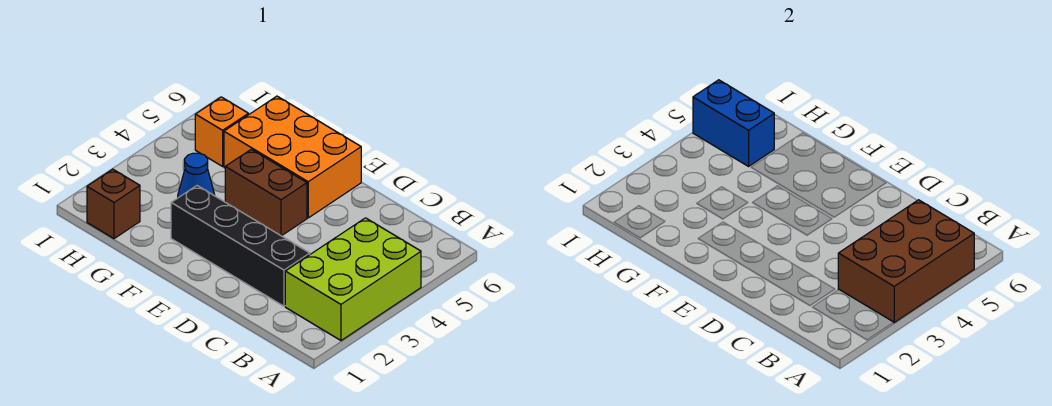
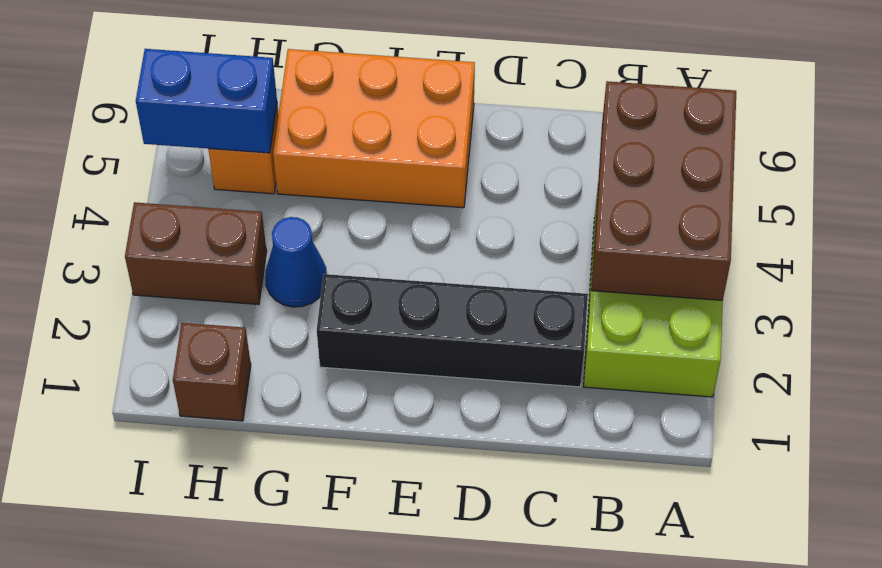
brown 1x2 brick [225,149,307,236] -> brown 1x2 brick moved to [125,202,267,304]

